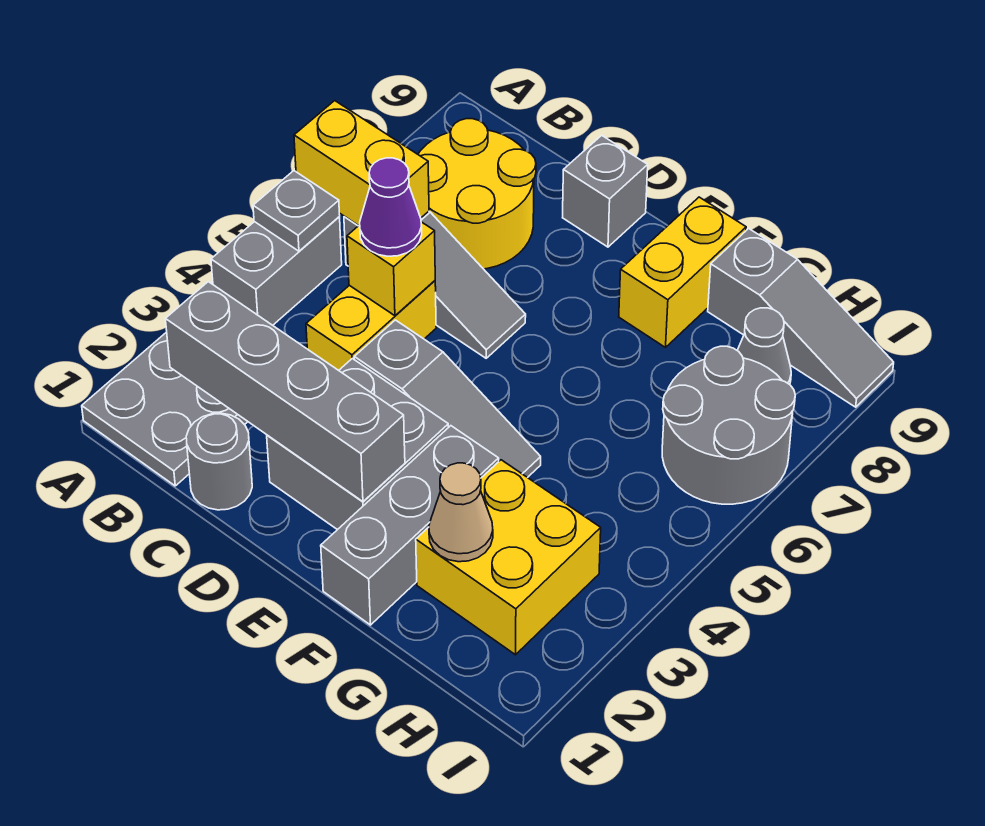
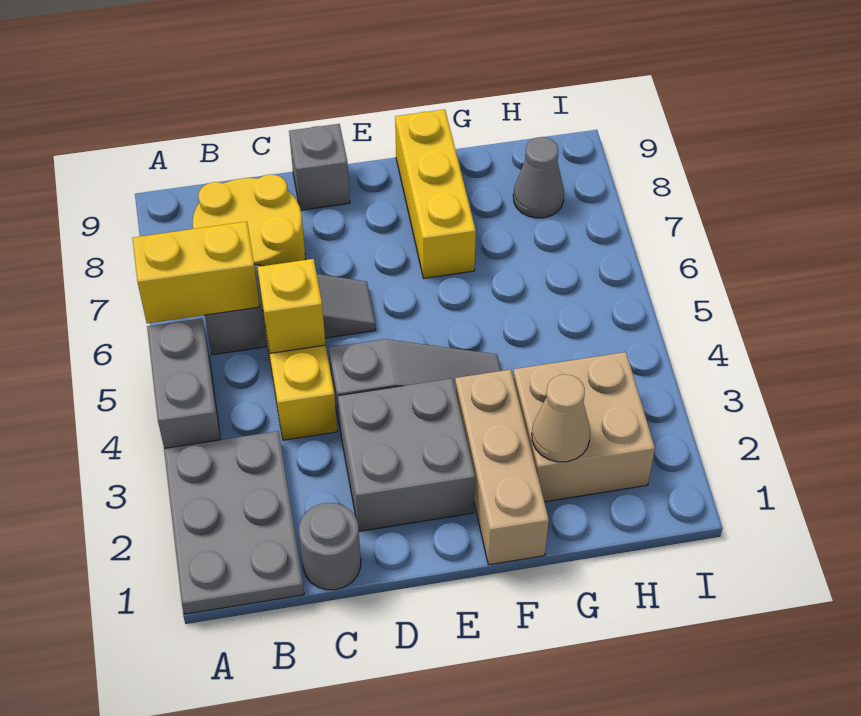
grey 1x1 plate [253,171,340,251] -> none
grey 1x4 brick [166,282,405,501] -> none
purple 1x1 cone [360,158,422,256] -> none
grey 1x3 brick [321,426,499,625] -> tan 1x3 brick [455,370,549,565]
yellow 1x2 brick [619,197,746,347] -> yellow 1x3 brick [395,109,476,278]
yellow 2x2 brick [416,460,601,655] -> tan 2x2 brick [513,352,655,502]
grey 1x3 slope [708,228,894,407] -> none
grey 2x2 round brick [662,346,795,504] -> none

